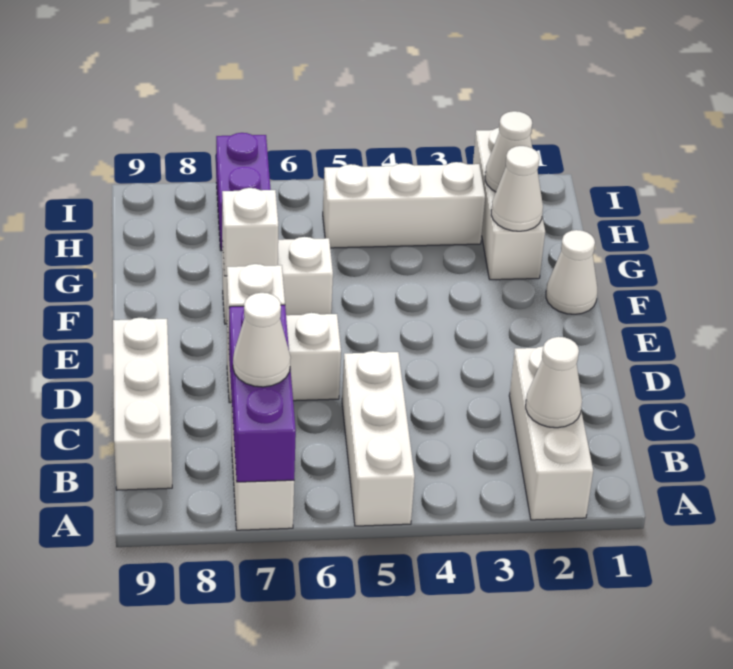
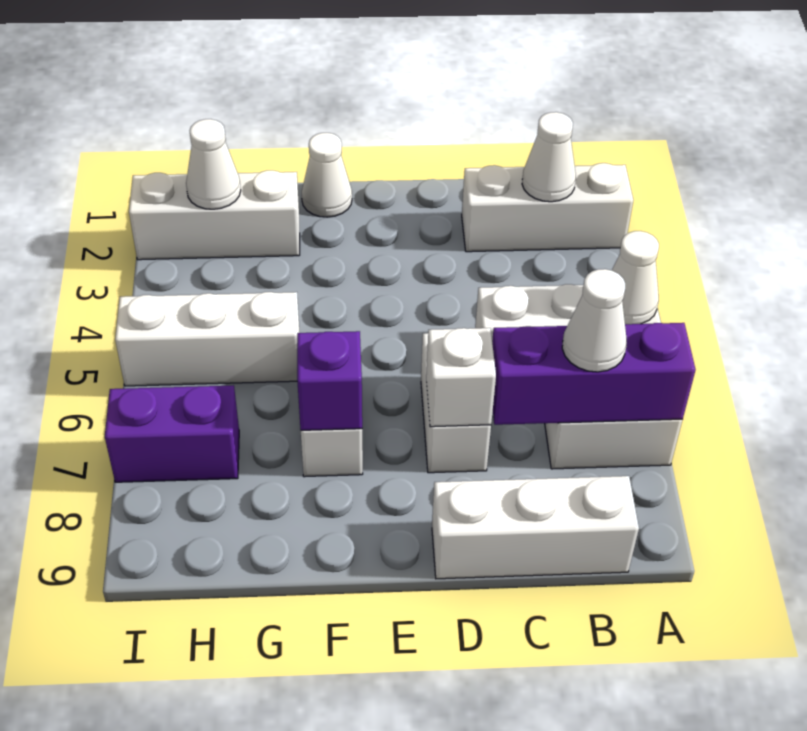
white 1x1 brick [222,188,279,276] -> purple 1x1 brick [297,331,362,430]
white 1x1 cone [491,146,543,231] -> white 1x1 cone moved to [612,231,659,324]
white 1x3 brick [323,162,485,248] -> white 1x3 brick turned to [115,292,300,386]

